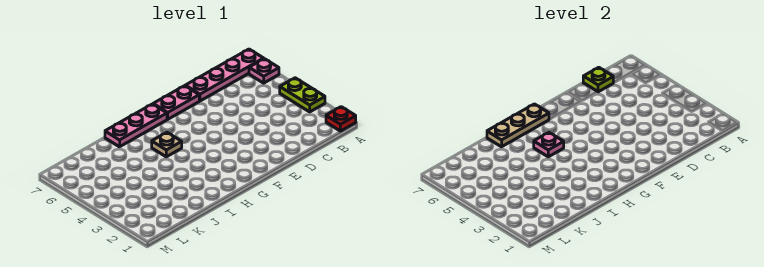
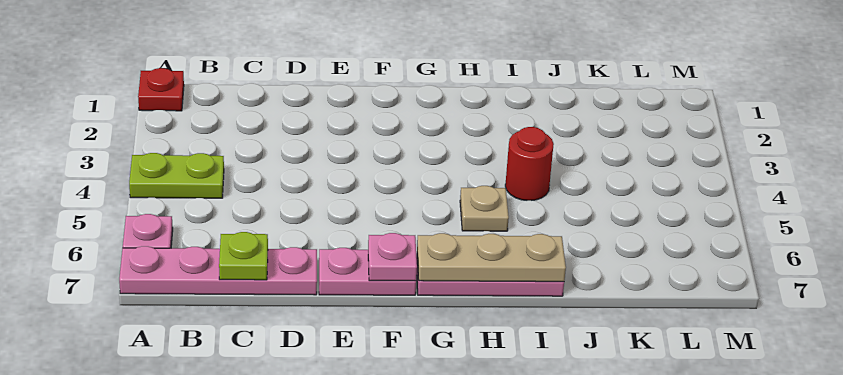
lime 1x2 plate [280,78,325,112] -> lime 1x2 plate turned to [129,153,224,198]
pink 1x1 plate [534,133,564,157] -> pink 1x1 plate moved to [368,233,417,281]
none -> red 1x1 round brick [505,127,554,201]

